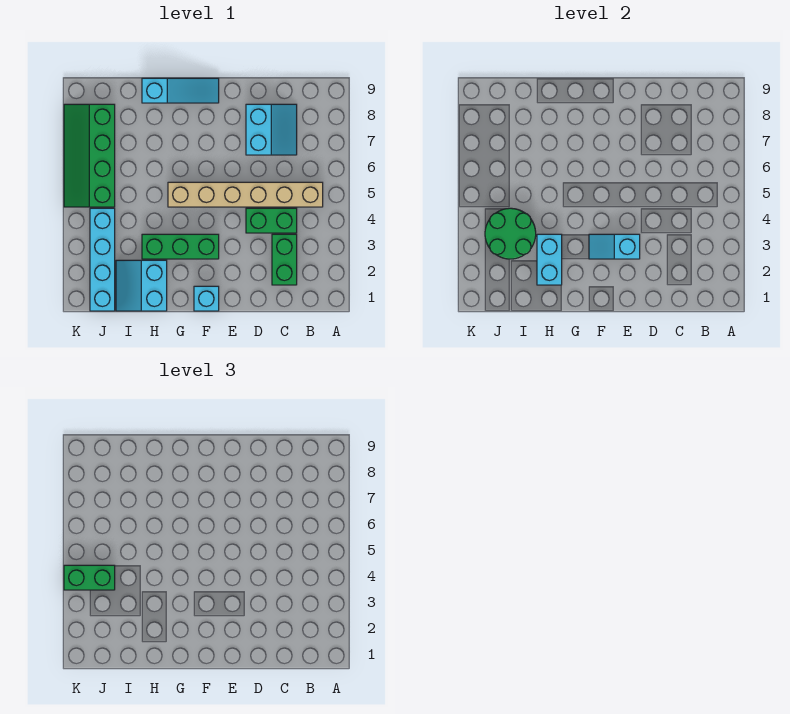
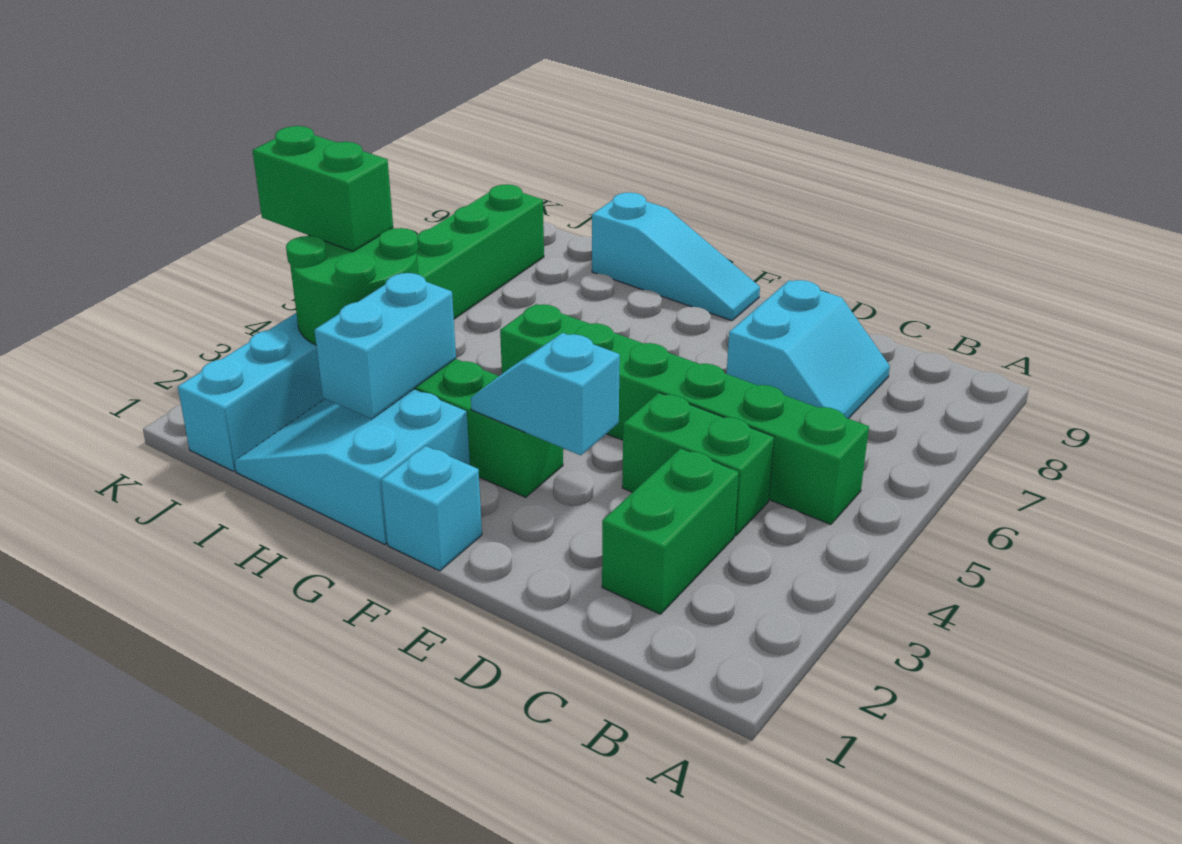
tan 1x6 brick [168,182,323,207] -> green 1x6 brick [500,304,869,525]
cyan 2x2 slope [116,260,167,311] -> cyan 2x3 slope [234,390,470,544]

